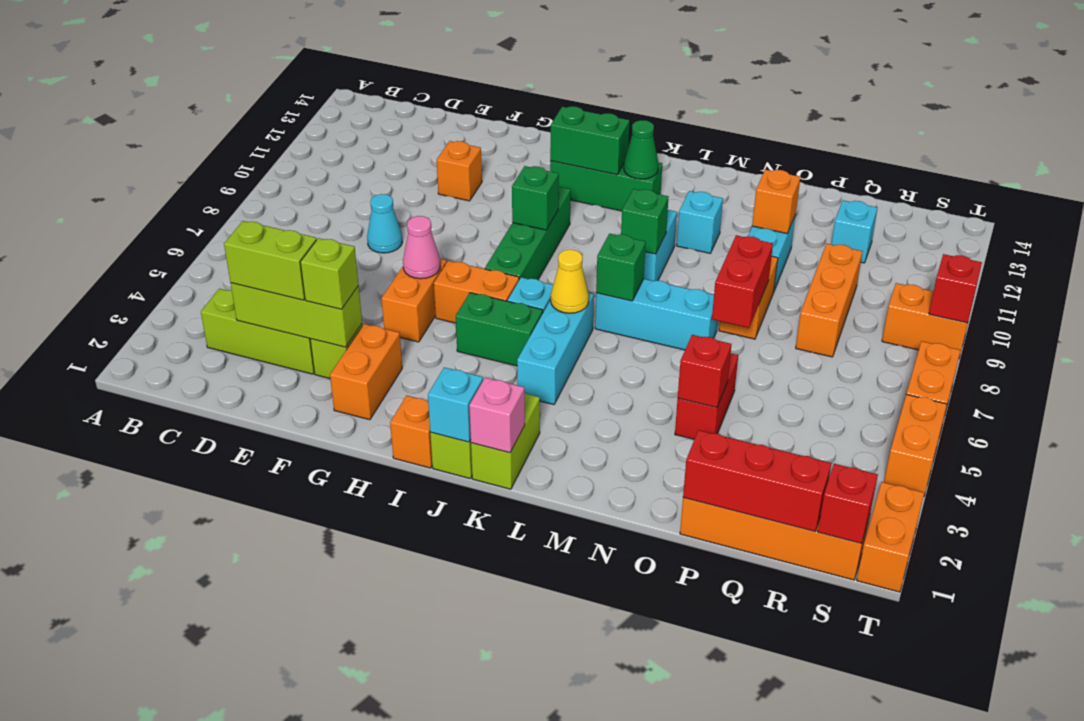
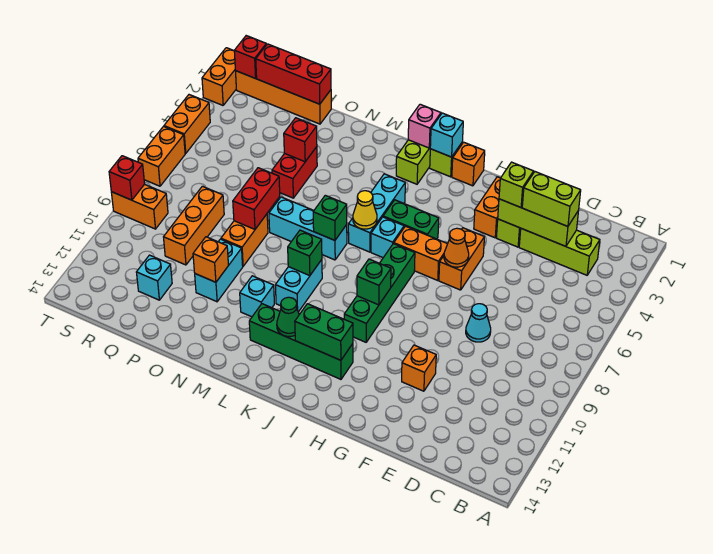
pink 1x1 cone [403,216,440,279] -> orange 1x1 cone [444,228,469,267]
green 1x3 brick [550,161,662,211] -> green 1x4 brick [249,304,353,379]

